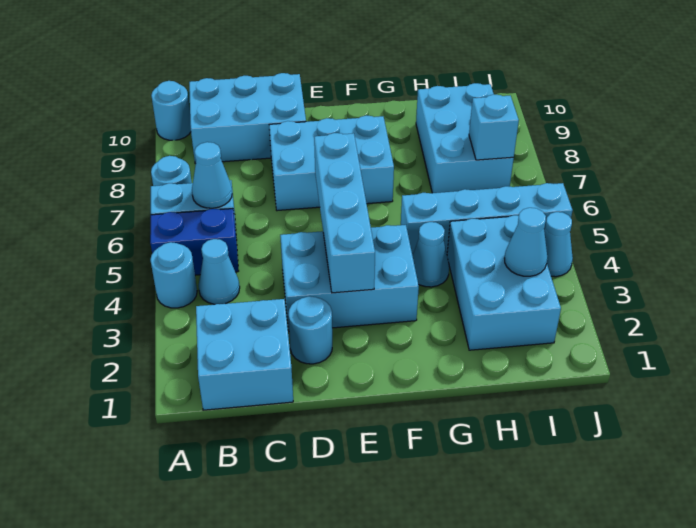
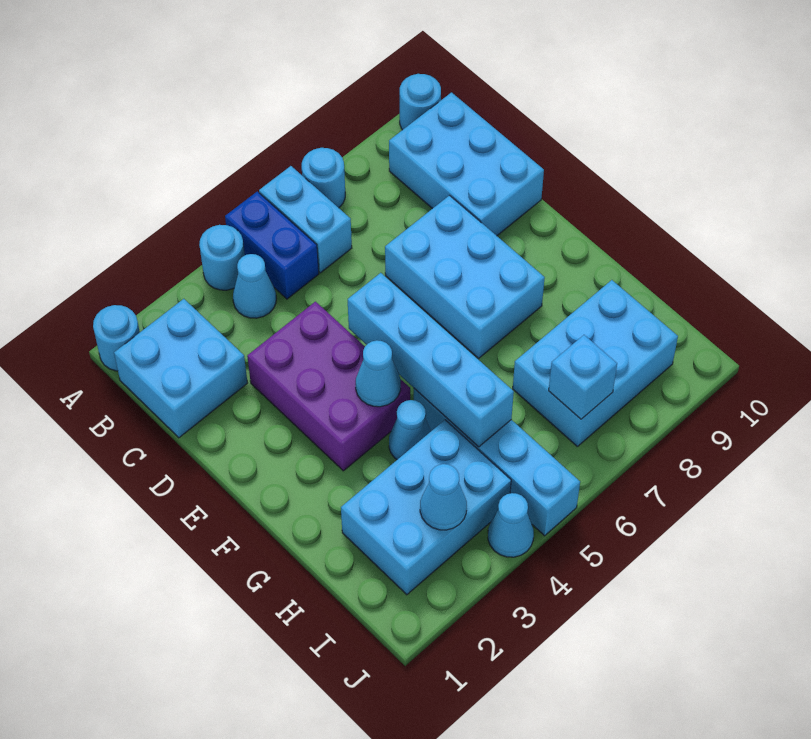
cyan 1x1 cone [192,142,232,208] -> cyan 1x1 cone moved to [356,340,401,407]
cyan 1x1 round brick [289,296,332,364] -> cyan 1x1 round brick moved to [93,305,140,371]
cyan 2x3 brick [280,225,419,330] -> purple 2x3 brick [247,302,410,471]
cyan 1x4 brick [314,133,375,293] -> cyan 1x4 brick turned to [348,273,514,447]

